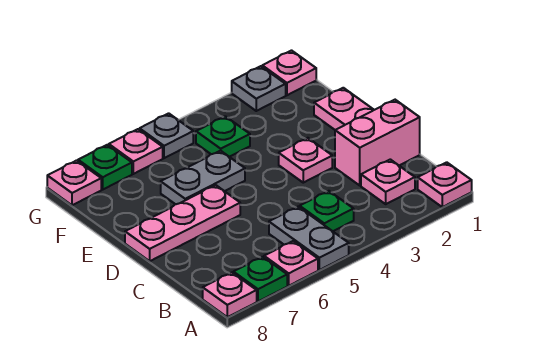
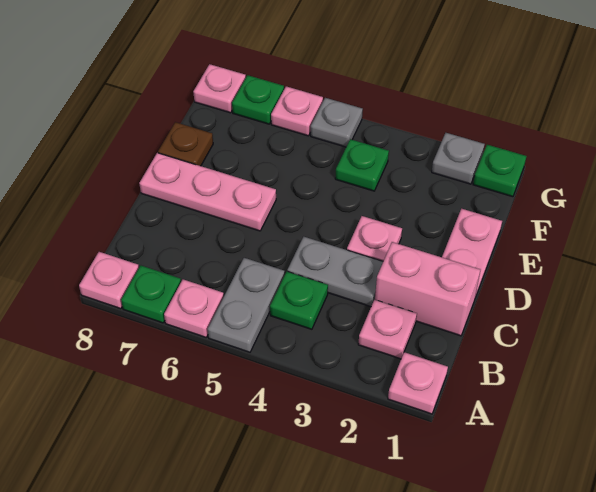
grey 1x2 plate [161,151,245,204] -> grey 1x2 plate moved to [287,237,383,307]
none -> brown 1x1 plate [158,122,213,166]
pink 1x1 plate [262,51,316,95] -> green 1x1 plate [473,145,526,197]

